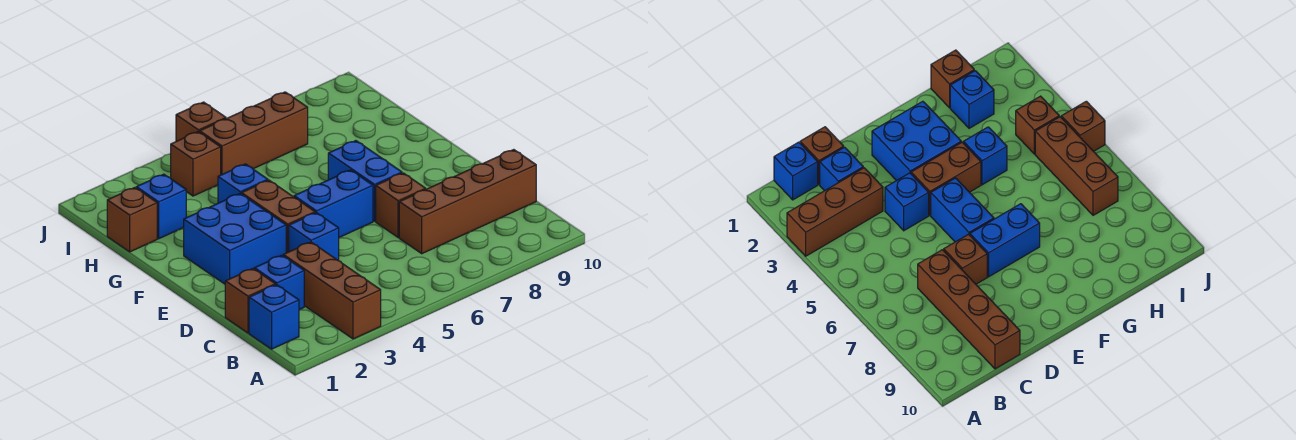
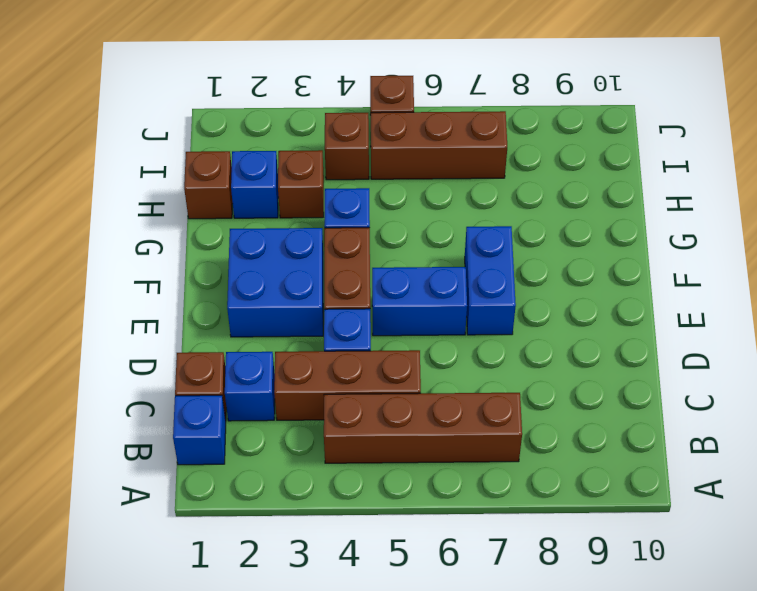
brown 1x3 brick [283,242,381,339] -> brown 1x3 brick turned to [274,350,421,420]
brown 1x4 brick [399,150,536,254] -> brown 1x4 brick moved to [324,393,522,463]
brown 1x1 brick [376,173,426,238] -> brown 1x1 brick moved to [278,150,324,218]

